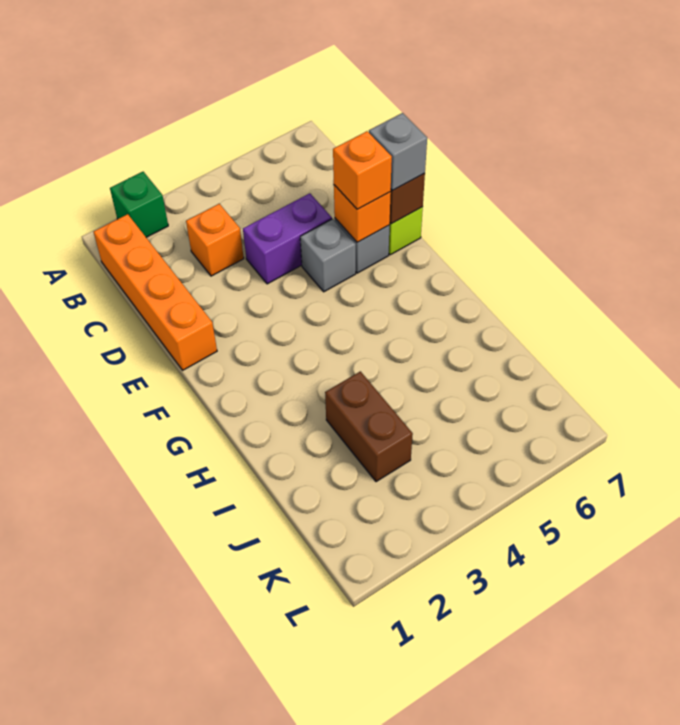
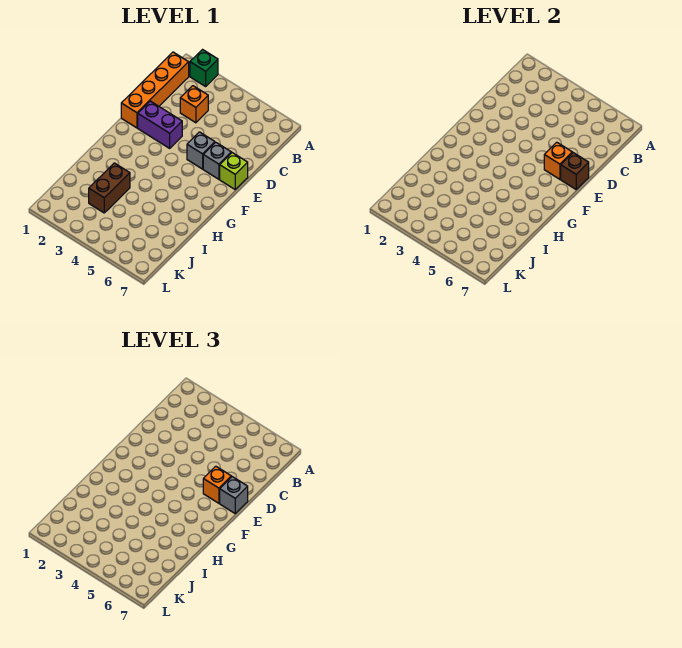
purple 1x2 brick [243,193,332,284] -> purple 1x2 brick moved to [138,101,182,148]

